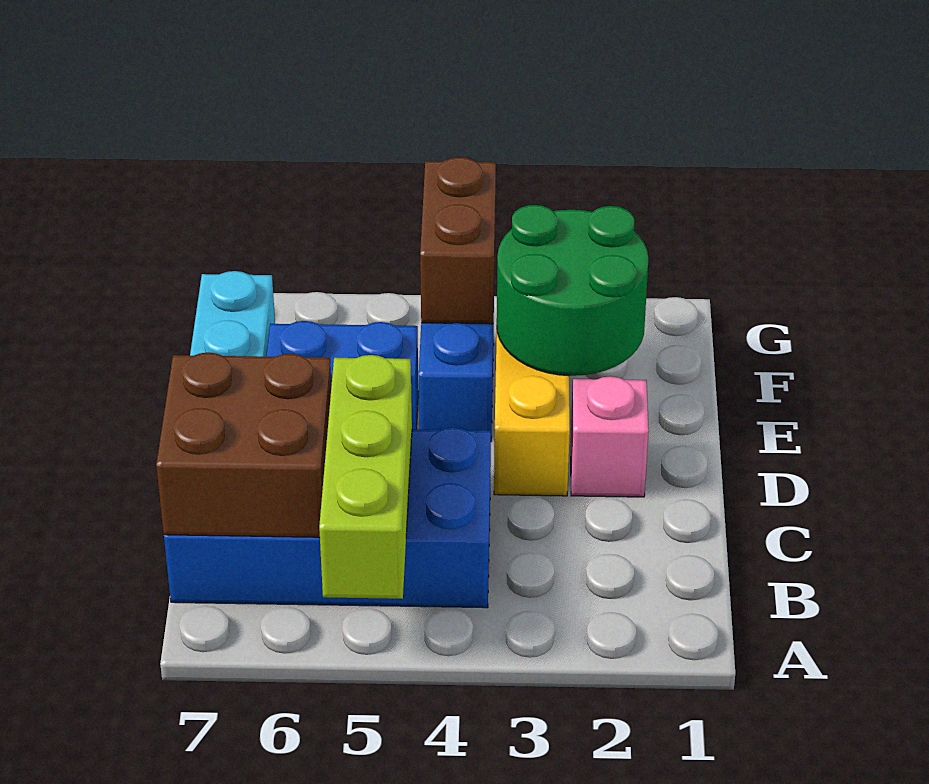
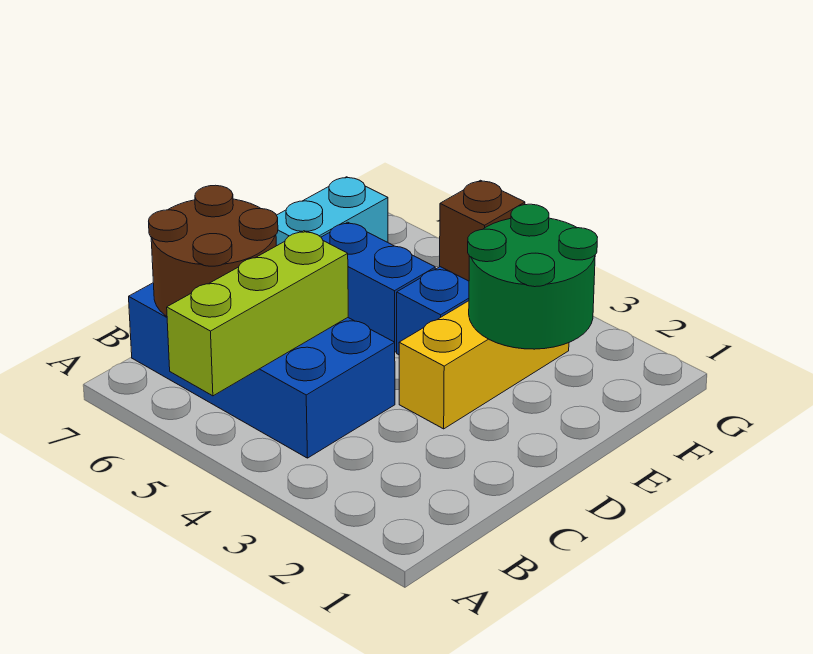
brown 2x2 brick [156,352,331,537] -> brown 2x2 round brick [149,185,278,316]
pink 1x1 brick [571,376,649,497] -> none
brown 1x2 brick [420,157,496,324] -> brown 1x1 brick [440,180,525,281]

